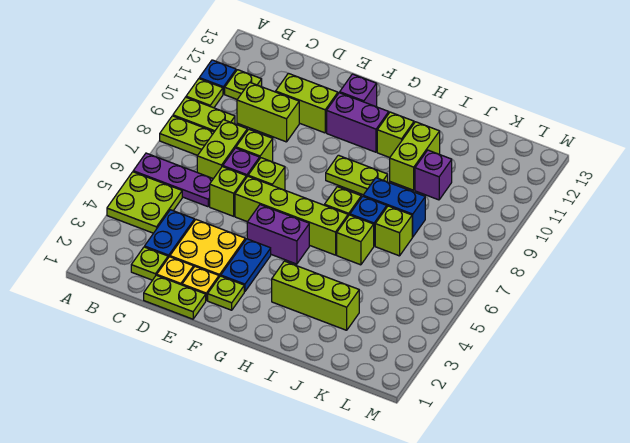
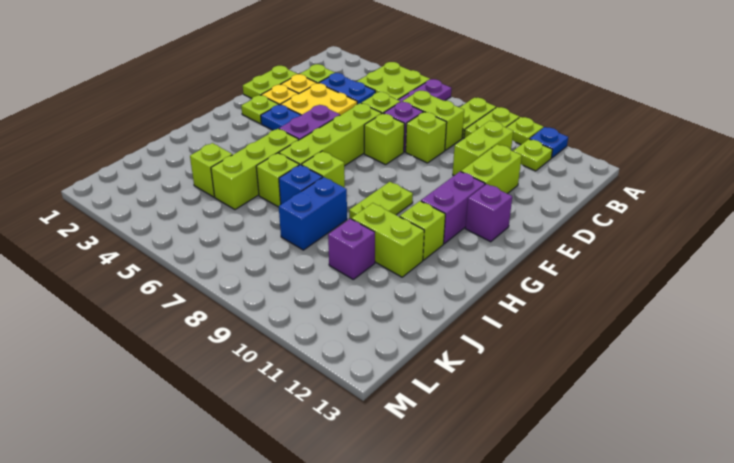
lime 1x3 brick [272,261,359,330] -> lime 1x3 brick moved to [211,129,299,210]
lime 1x1 brick [375,206,412,256] -> lime 1x1 brick moved to [190,143,232,197]

